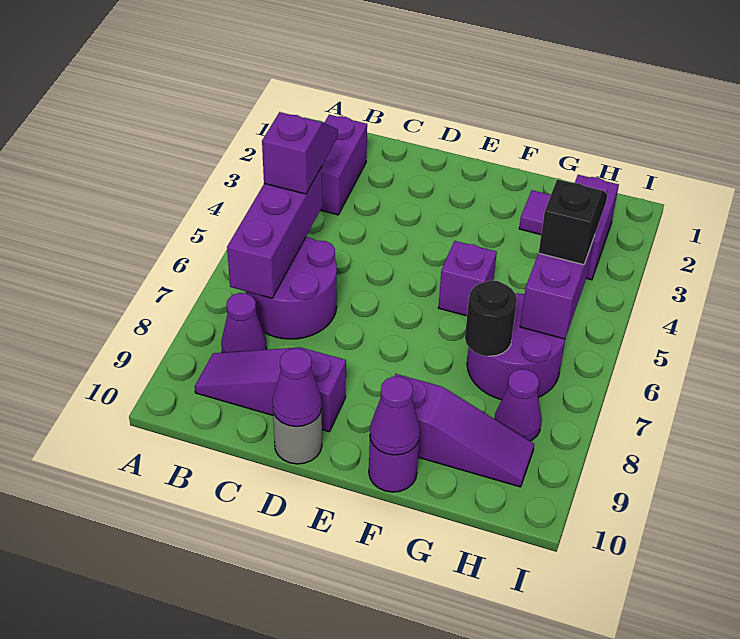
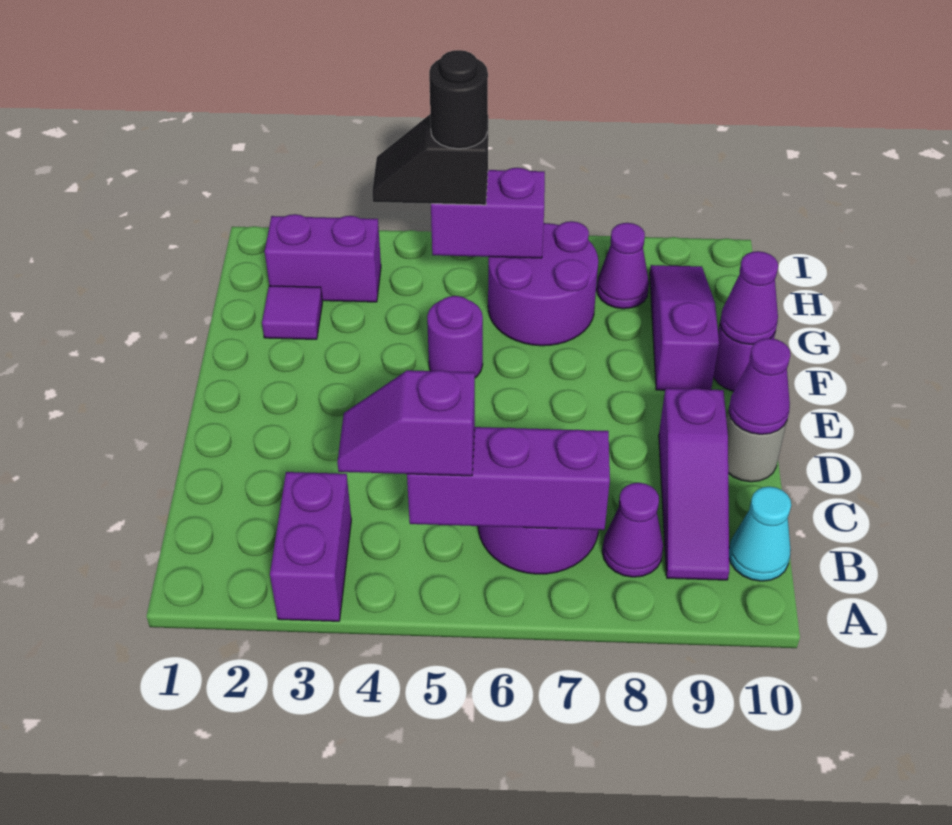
purple 1x2 brick [321,115,367,215] -> purple 1x2 brick turned to [270,472,351,621]
none -> cyan 1x1 cone [729,487,791,581]
purple 1x1 brick [438,241,497,316] -> purple 1x1 round brick [427,296,483,378]
black 1x1 round brick [465,280,517,356] -> black 1x1 round brick moved to [429,50,488,149]

